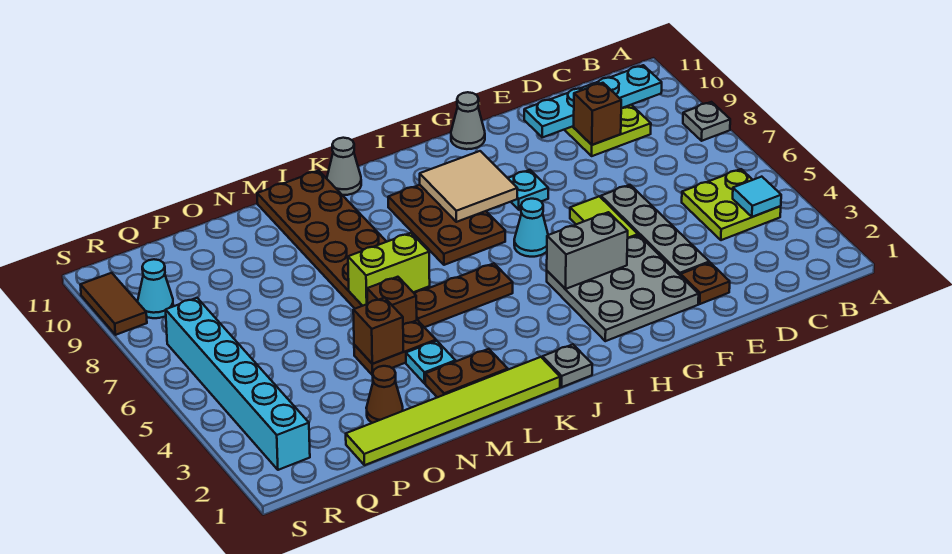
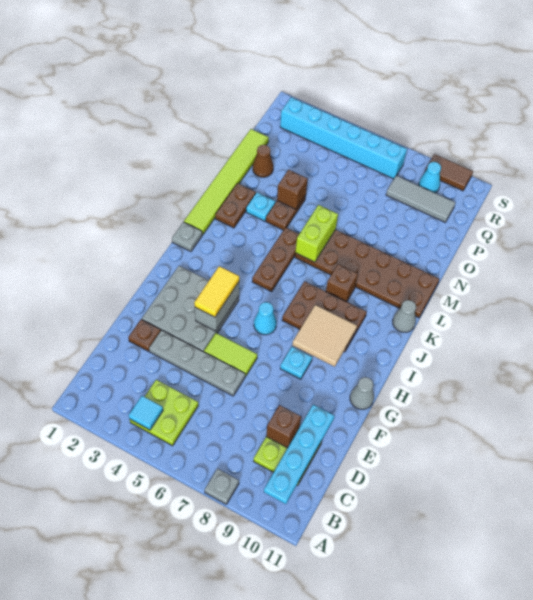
none -> yellow 1x2 tile [194,266,239,317]
brown 1x1 brick [367,277,417,325] -> brown 1x1 brick moved to [326,264,358,302]
none -> grey 1x3 tile [386,176,455,222]

